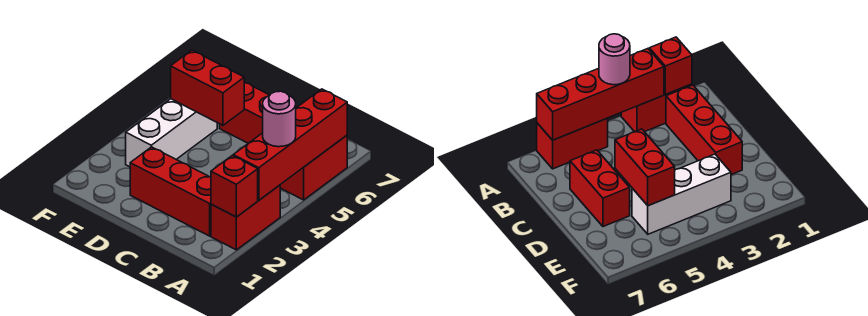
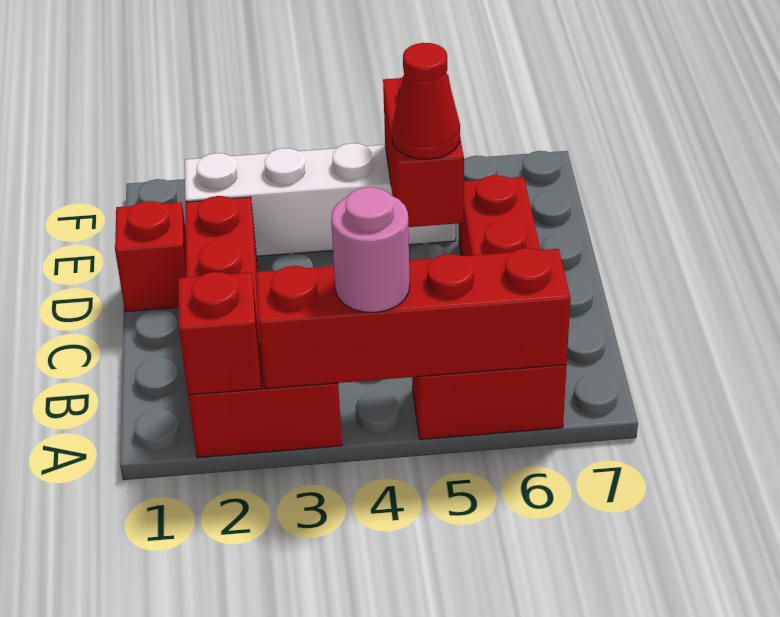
none -> red 1x1 brick [115,201,186,312]
none -> red 1x1 cone [392,43,460,159]
white 1x3 brick [126,99,217,167] -> white 1x4 brick [185,143,456,256]

